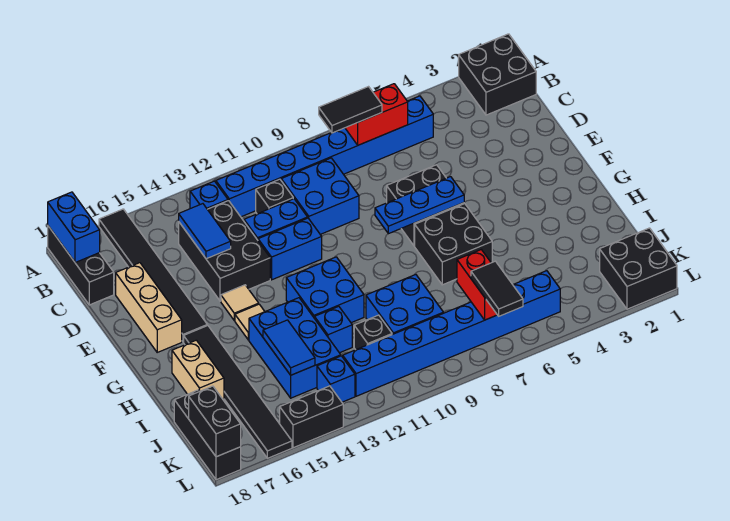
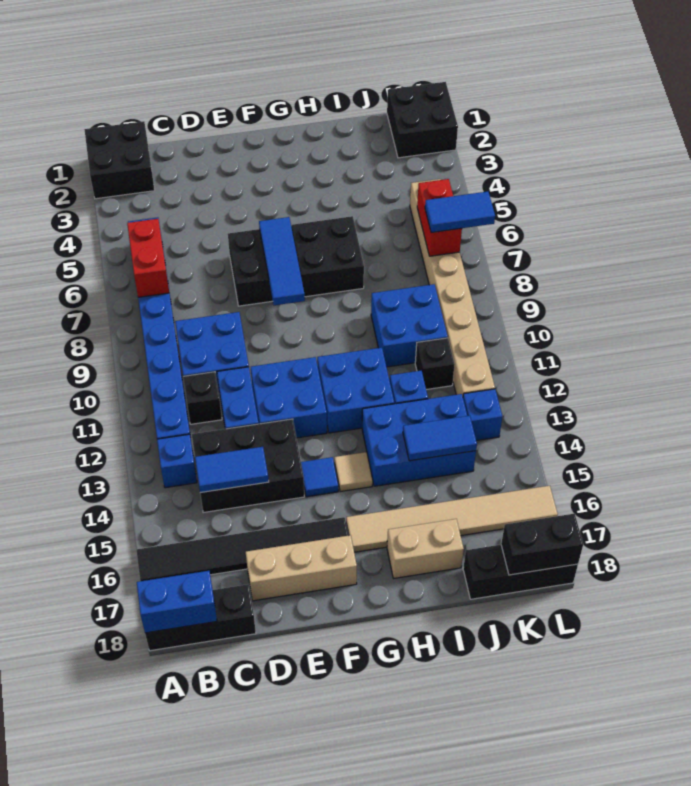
black 1x2 tile [319,87,382,133] -> none
blue 1x2 brick [258,218,322,280] -> blue 2x2 brick [251,357,327,438]
blue 1x3 plate [375,177,464,234] -> blue 1x3 tile [259,217,305,305]
tan 1x1 tile [221,285,259,321] -> blue 1x1 tile [301,457,338,497]
black 1x6 tile [184,325,292,458] -> tan 1x6 tile [346,486,558,552]
red 1x2 brick [457,250,497,320] -> red 1x2 brick turned to [417,179,462,256]
blue 1x8 brick [343,271,560,396] -> tan 1x8 brick [410,179,495,396]
black 1x2 tile [471,261,523,316] -> blue 1x2 tile [425,192,495,233]
black 1x2 brick [280,386,343,448] -> none

